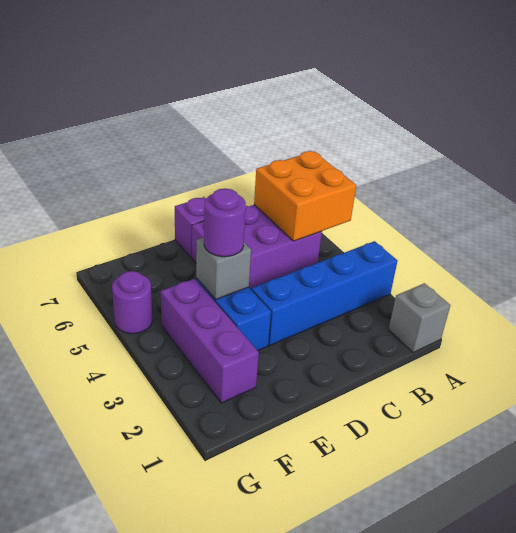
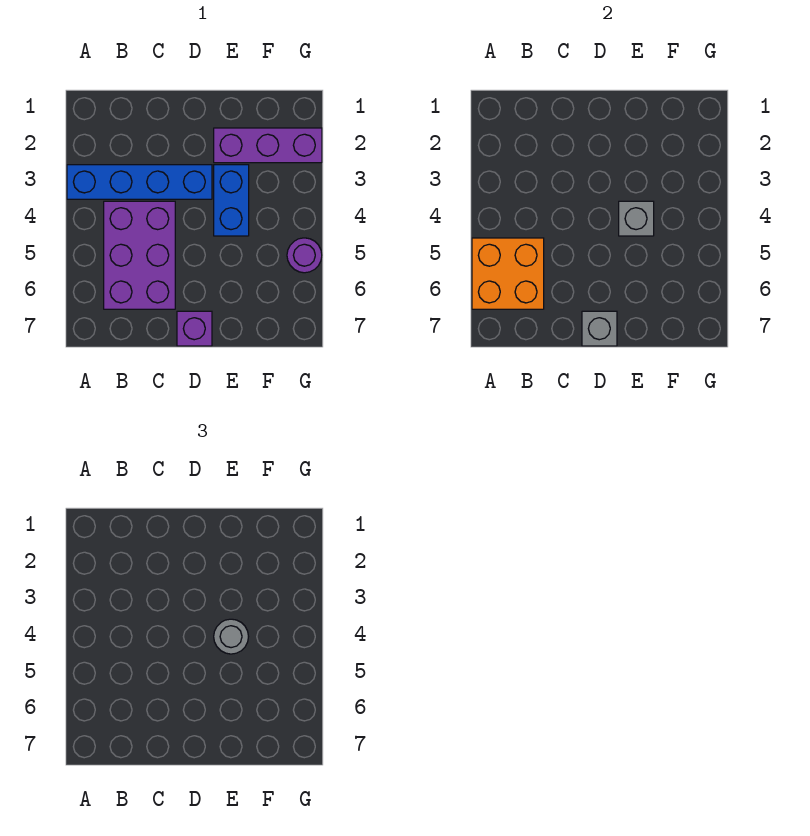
grey 1x1 brick [389,283,450,353] -> grey 1x1 brick moved to [582,311,617,346]
purple 2x3 brick [192,205,322,289] -> purple 2x3 brick turned to [104,201,175,309]
purple 1x1 round brick [204,188,246,257] -> grey 1x1 round brick [214,619,249,654]
purple 1x3 brick [161,279,259,403] -> purple 1x3 brick turned to [214,128,322,163]

